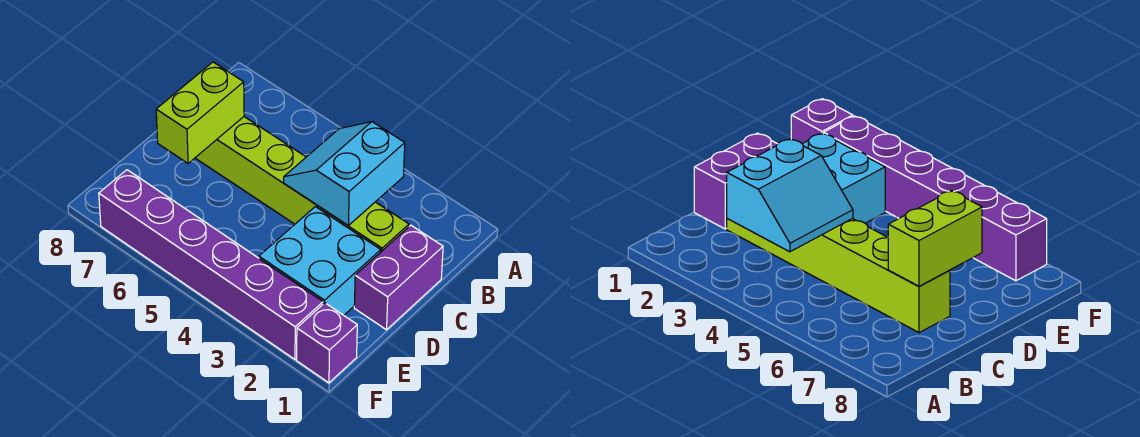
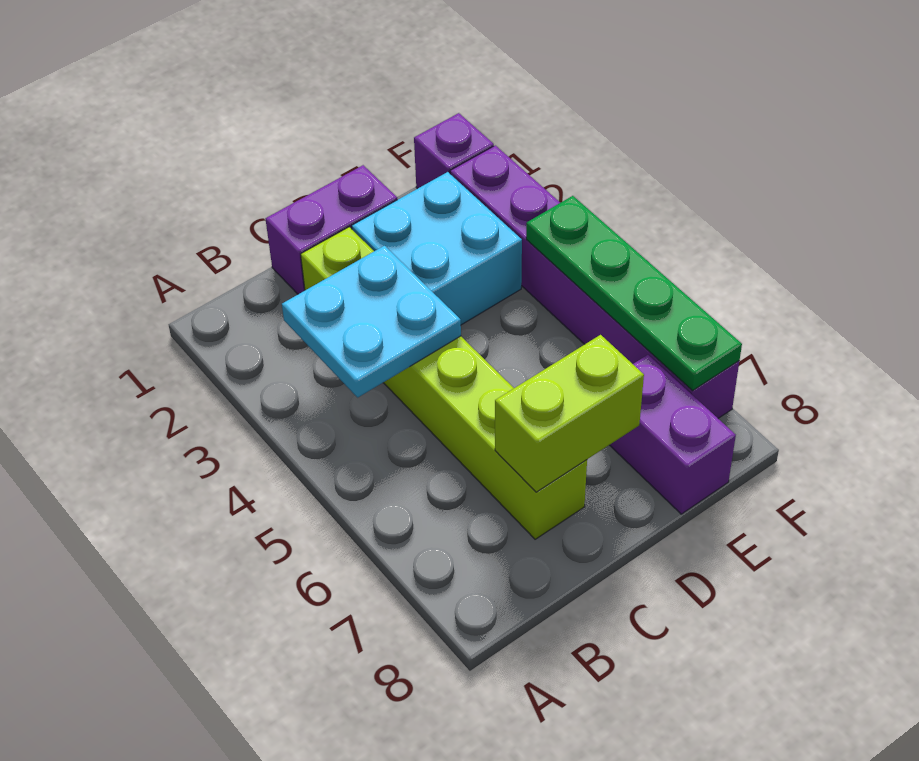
cyan 2x2 slope [284,122,405,225] -> cyan 2x2 plate [282,246,461,397]
none -> purple 1x2 brick [610,355,736,514]
none -> green 1x4 plate [526,196,742,391]

